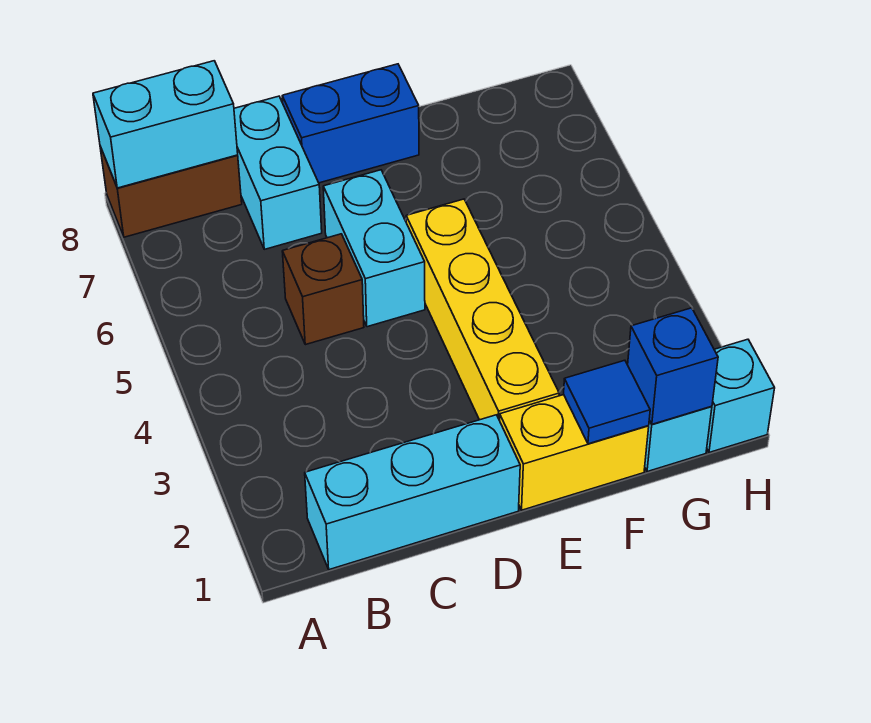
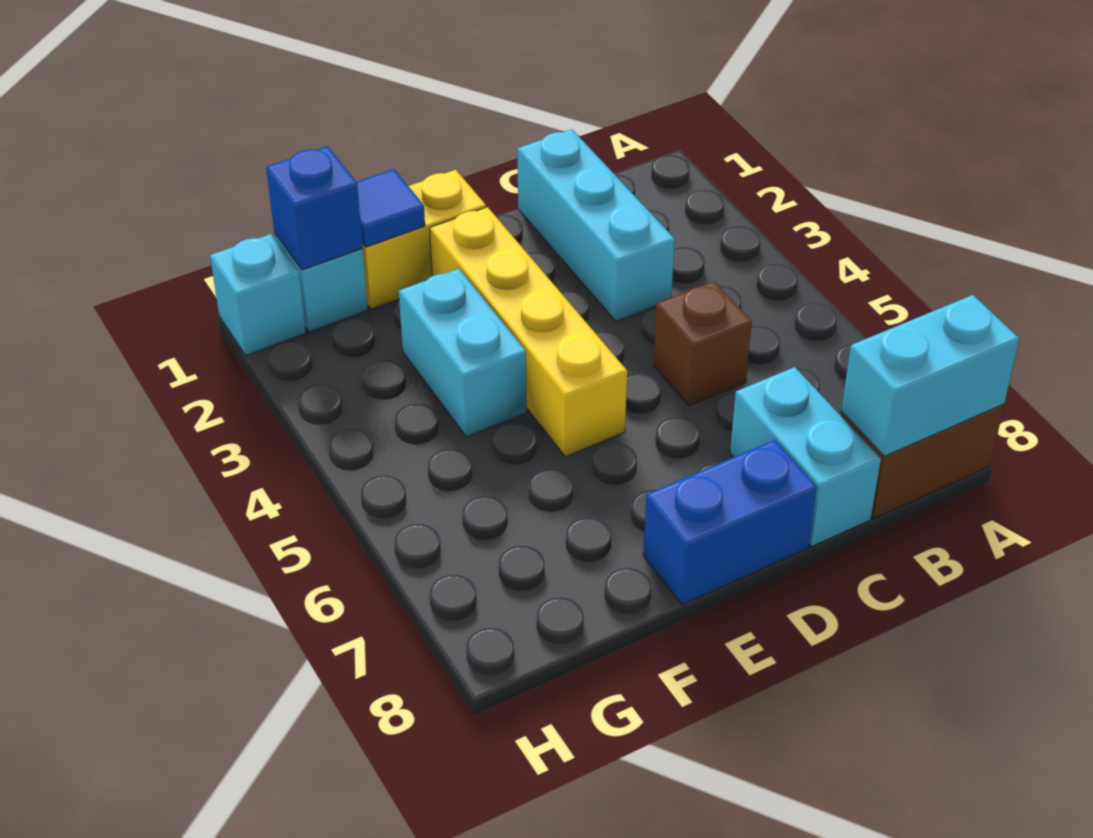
cyan 1x3 brick [305,415,520,570] -> cyan 1x3 brick turned to [517,129,675,321]
cyan 1x2 brick [323,170,425,327] -> cyan 1x2 brick moved to [399,269,527,437]

